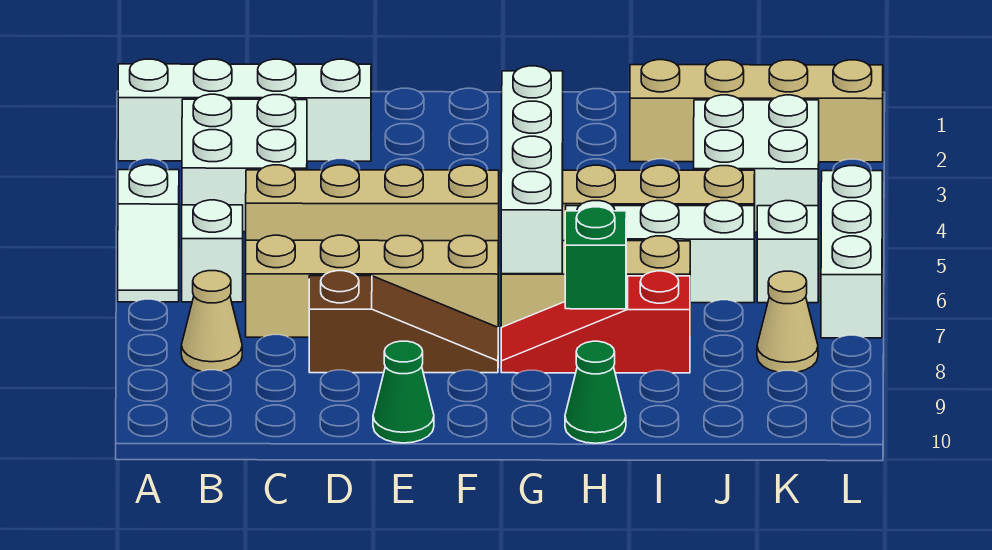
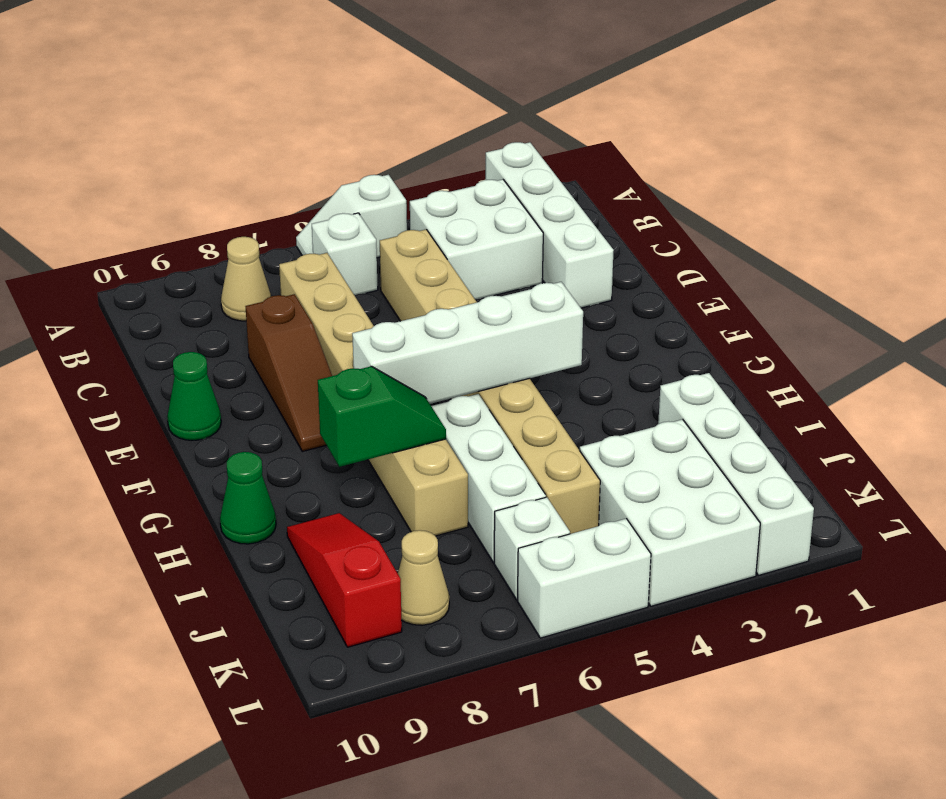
red 1x3 slope [501,271,690,373] -> red 1x3 slope moved to [287,513,402,647]
tan 1x4 brick [630,60,883,162] -> white 1x4 brick [658,373,814,575]
white 2x2 brick [694,95,819,232] -> white 2x3 brick [580,419,760,606]
white 1x3 brick [821,166,882,338] -> white 1x2 brick [517,519,651,638]

